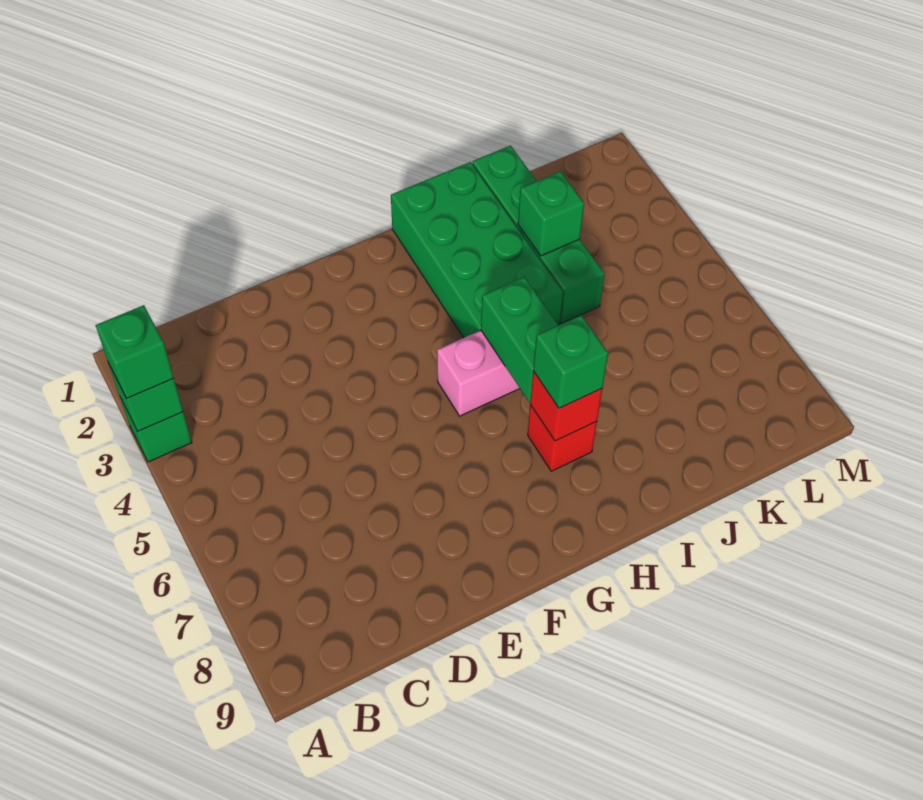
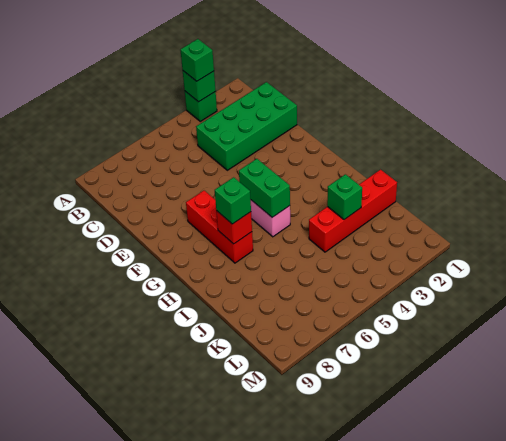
green 2x4 brick [391,162,563,338] -> green 2x4 brick moved to [196,82,297,170]
green 1x2 brick [481,277,558,402] -> green 1x2 brick turned to [239,159,290,217]
red 1x1 brick [528,405,597,471] -> red 1x3 brick [186,191,253,263]
green 1x4 brick [473,146,604,324] -> red 1x4 brick [309,170,397,252]

